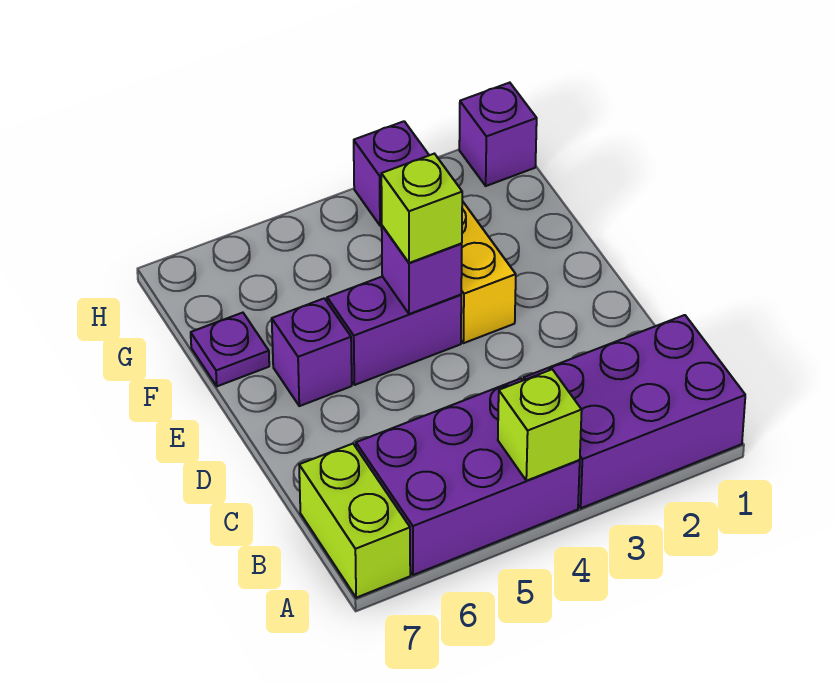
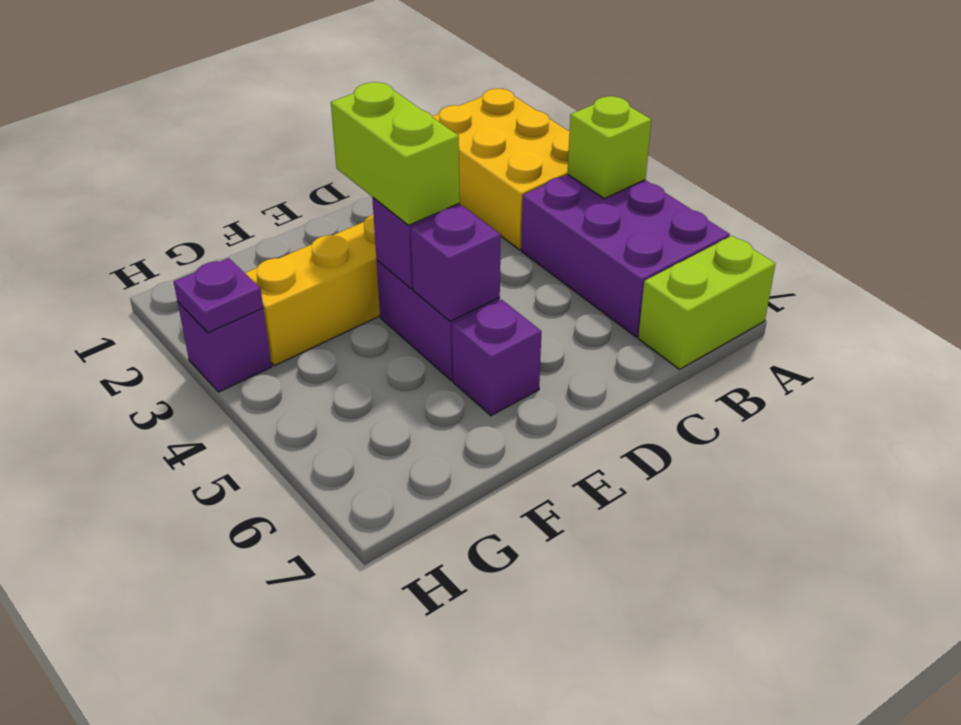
purple 2x3 brick [524,315,745,508] -> yellow 2x3 brick [432,89,570,250]
lime 1x1 brick [381,154,462,263] -> lime 1x2 brick [331,82,460,225]
purple 1x1 plate [191,313,269,386] -> purple 1x1 plate moved to [174,258,263,333]
purple 1x1 brick [459,83,537,186] -> purple 1x1 brick moved to [410,205,501,322]

